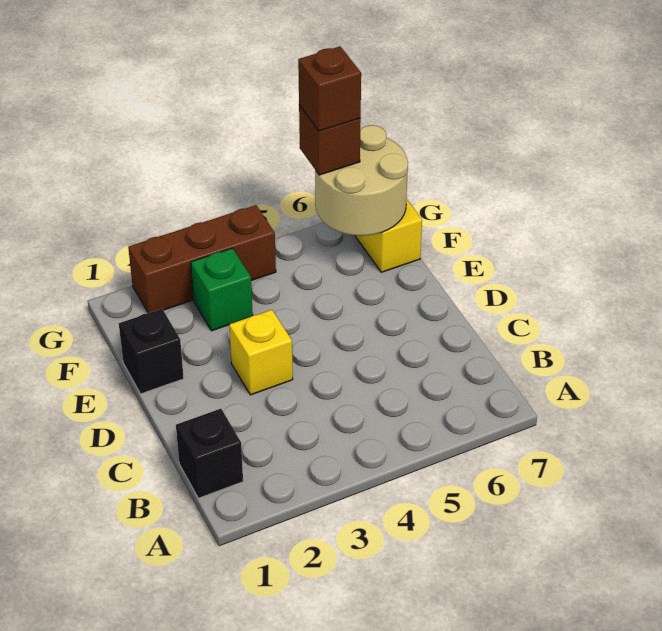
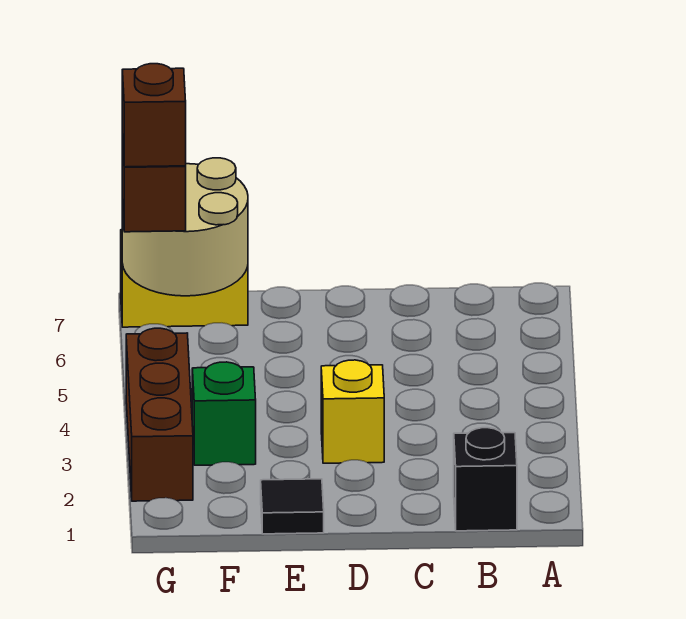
black 1x1 brick [119,309,184,394] -> black 1x1 tile [261,479,324,534]

